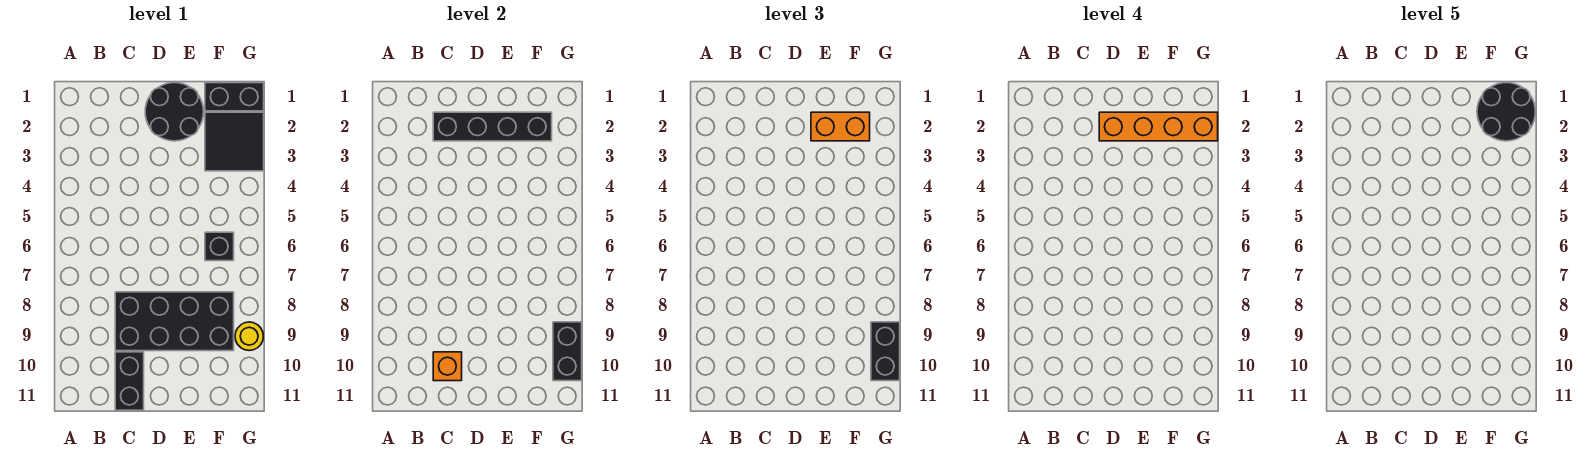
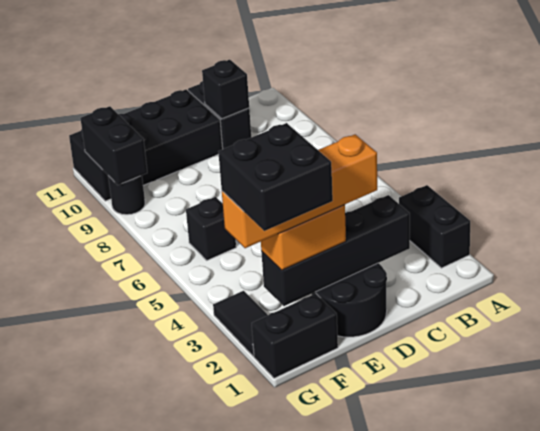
black 2x4 brick [115,292,234,351] -> black 2x4 brick moved to [69,89,223,201]
orange 1x1 brick [433,352,462,381] -> black 1x1 brick [202,60,249,119]
black 2x2 round brick [1477,83,1535,141] -> black 2x2 brick [218,123,333,231]
black 2x2 tile [205,112,264,171] -> black 1x2 tile [213,291,268,356]
yellow 1x1 round brick [235,322,263,351] -> black 1x1 round brick [108,175,145,215]
black 1x2 brick [871,322,900,381] -> black 1x2 brick moved to [399,185,470,268]

